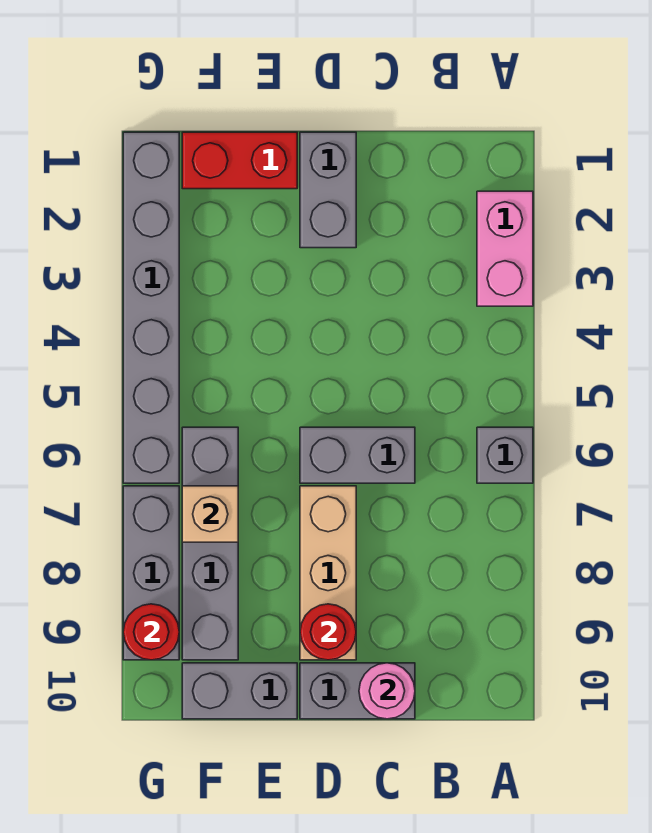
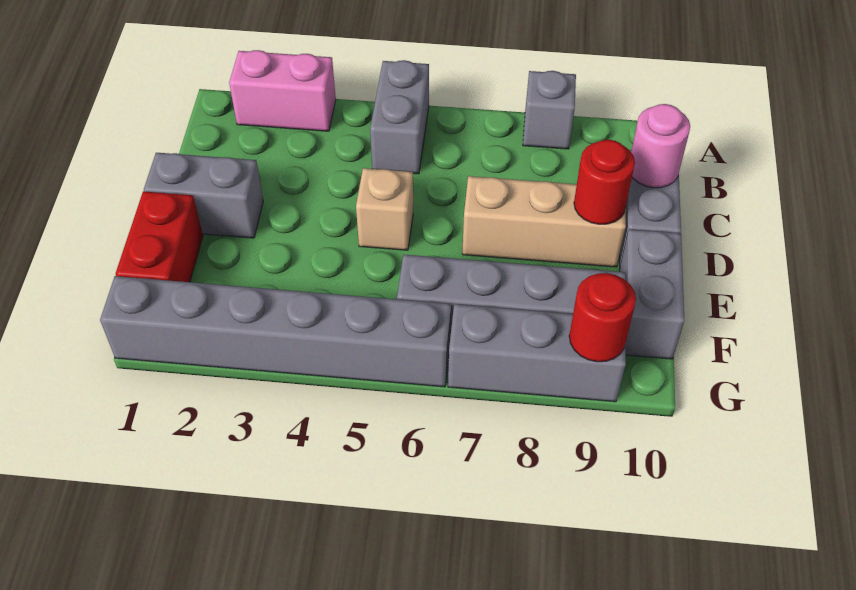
grey 1x1 brick [477,427,533,483] -> grey 1x1 brick moved to [523,71,576,149]
grey 1x2 brick [300,427,415,483] -> grey 1x2 brick moved to [370,60,429,174]
tan 1x1 brick [182,486,238,542] -> tan 1x1 brick moved to [356,168,413,250]

